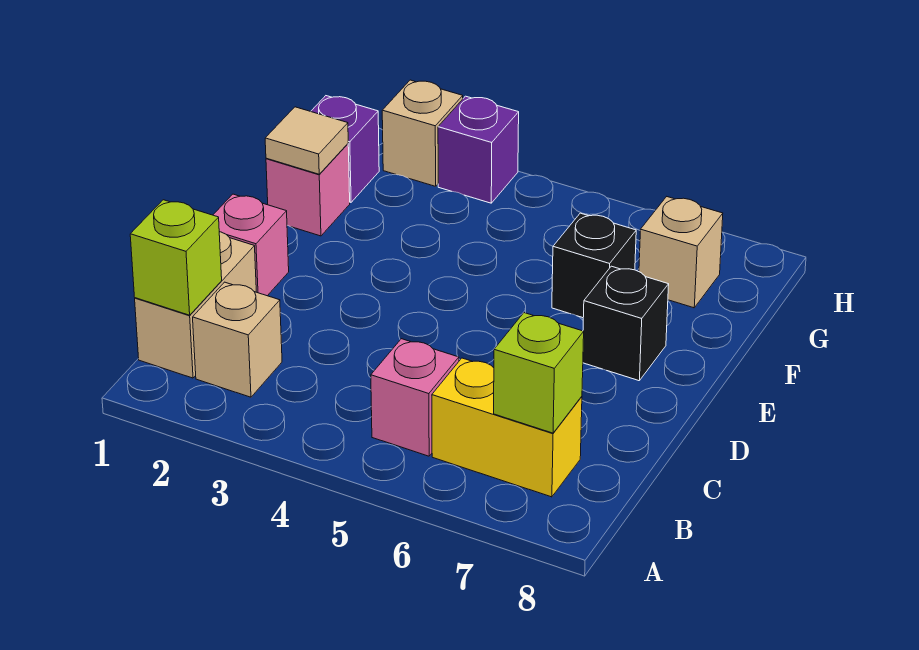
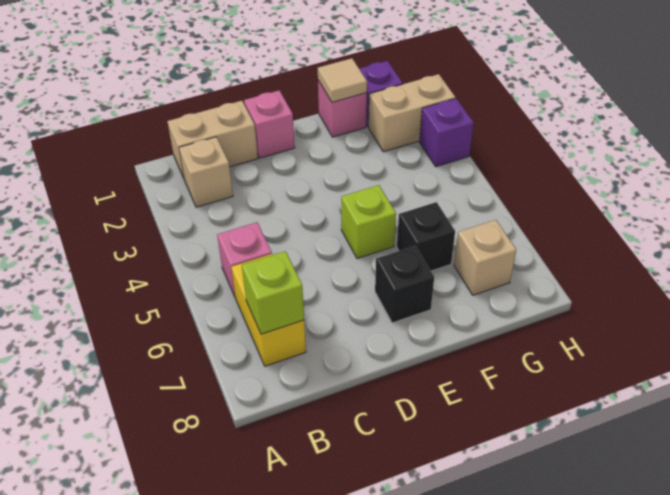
lime 1x1 brick [130,200,222,315] -> lime 1x1 brick moved to [341,185,396,259]
tan 1x1 brick [382,80,463,186] -> tan 1x2 brick [369,74,455,152]

